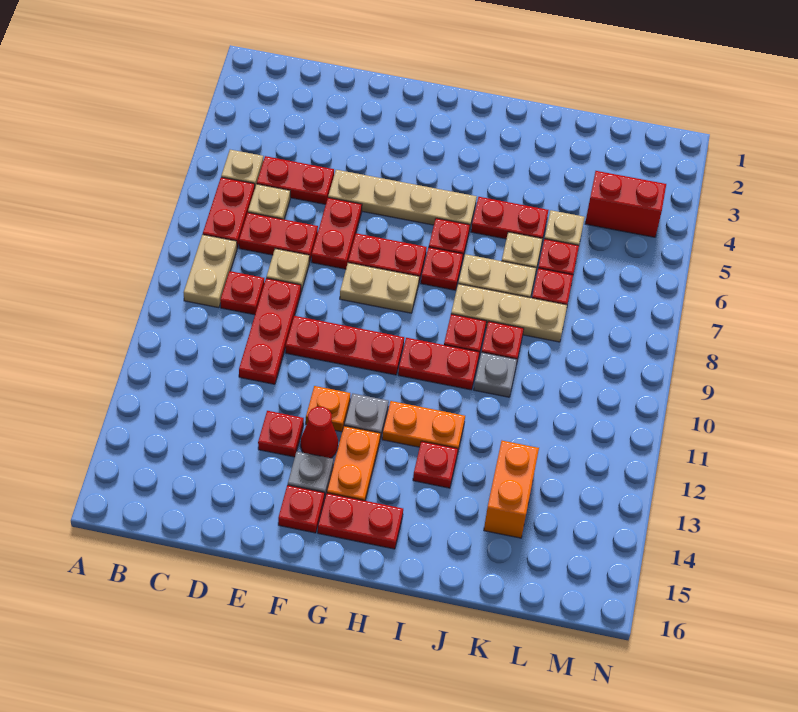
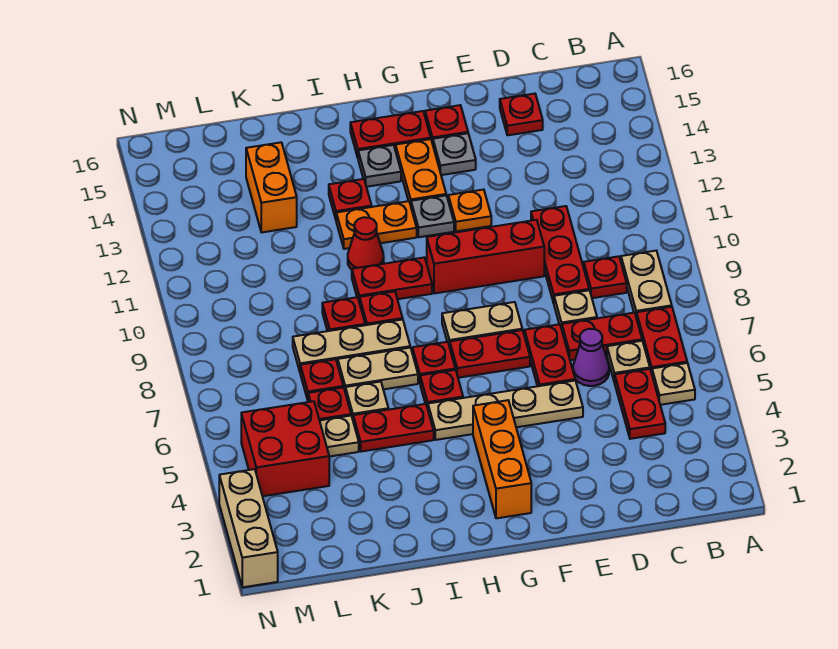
red 1x2 plate [257,156,334,204] -> red 1x2 plate turned to [614,369,665,439]
none -> purple 1x1 cone [573,329,609,386]
red 1x3 plate [286,316,404,375] -> red 1x3 brick [427,220,544,293]
red 1x1 plate [258,411,304,457] -> red 1x1 plate moved to [500,94,543,135]
red 1x1 cone [301,407,338,458] -> red 1x1 cone moved to [348,217,384,269]
none -> orange 1x3 brick [473,400,531,518]
grey 1x1 plate [474,352,517,397] -> grey 1x1 plate moved to [358,145,401,187]
red 1x2 brick [585,171,666,237] -> red 2x2 brick [241,401,329,496]
none -> tan 1x3 brick [219,469,278,587]

